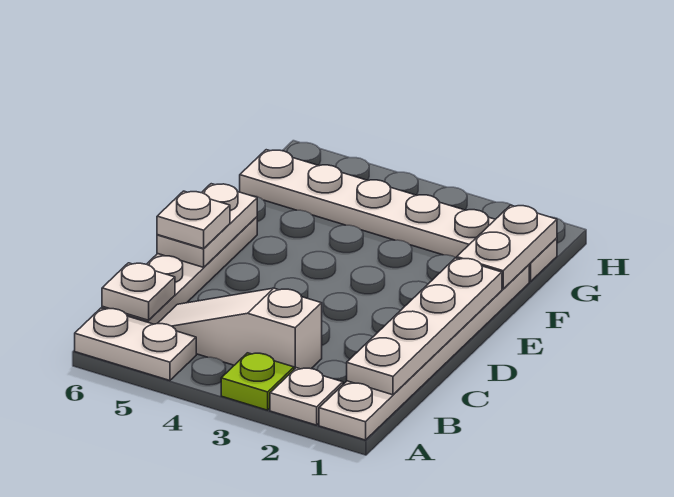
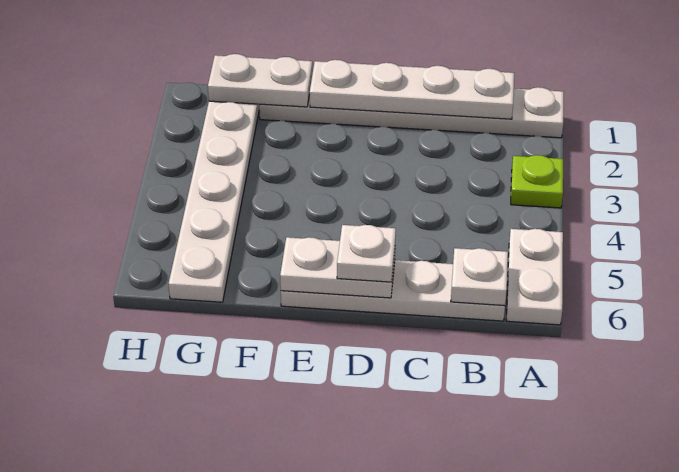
white 1x1 plate [270,368,343,425] -> none
white 1x3 slope [157,288,322,369] -> none

